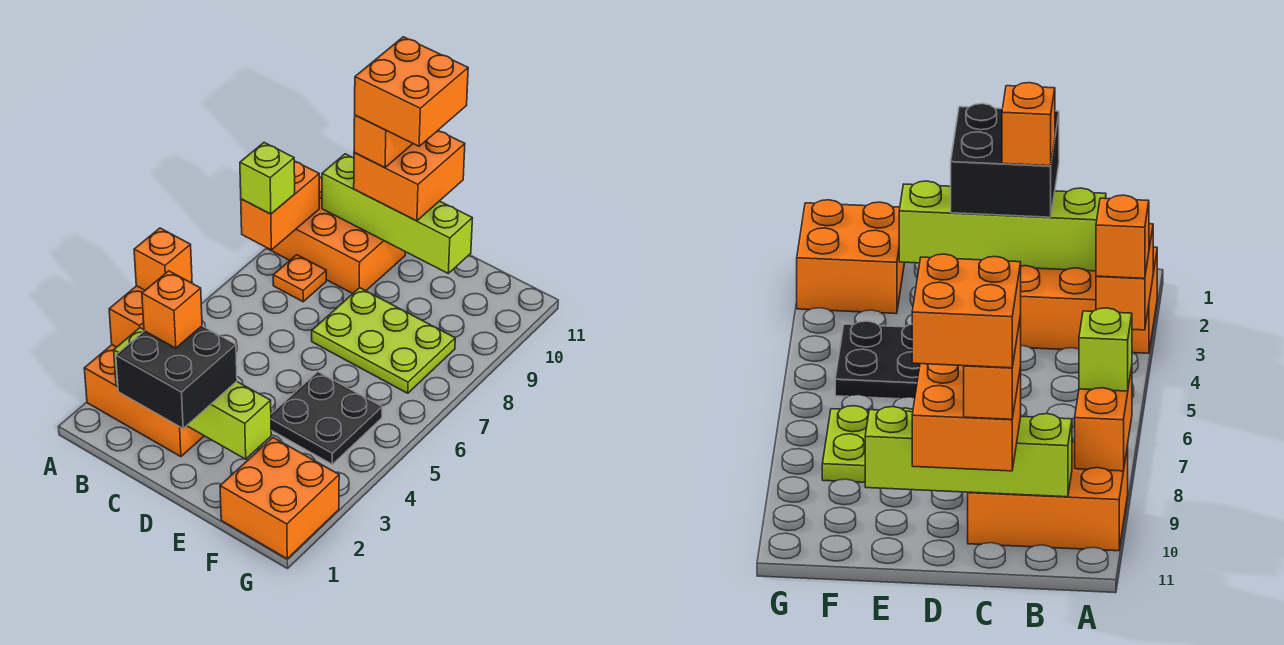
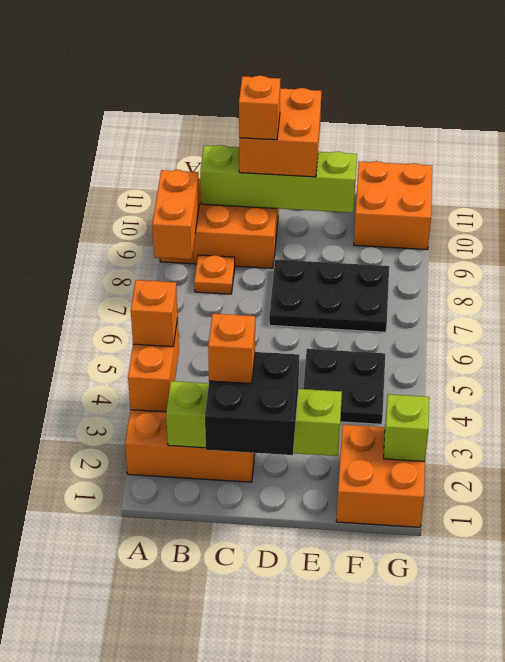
lime 1x1 brick [240,143,295,214] -> lime 1x1 brick moved to [384,394,429,461]
orange 1x2 brick [354,115,413,167] -> orange 1x1 brick [239,76,280,140]
orange 2x2 brick [355,37,468,146] -> orange 2x2 brick moved to [354,161,432,250]
lime 2x3 plate [312,288,455,393] -> black 2x3 plate [269,259,389,332]

